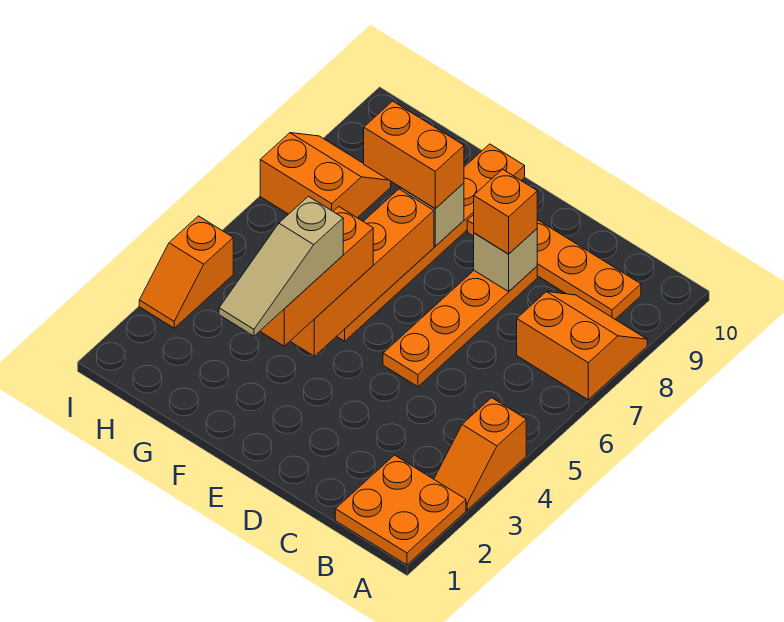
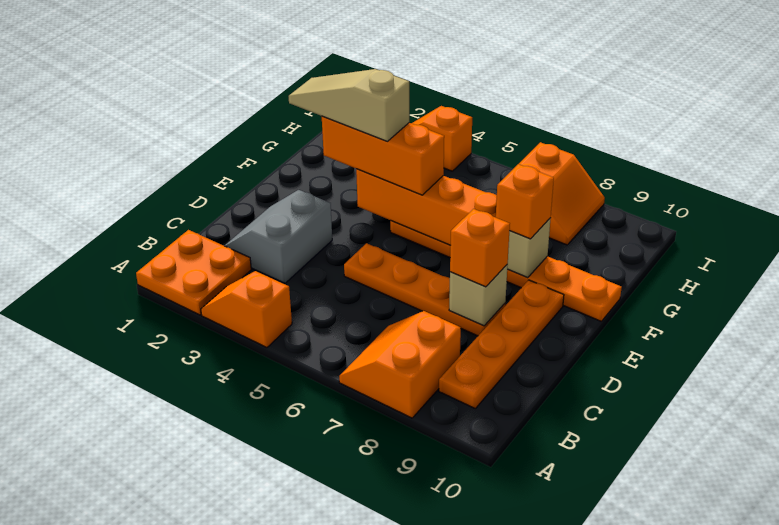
orange 2x2 slope [517,292,647,400] -> orange 2x2 slope turned to [339,311,461,418]
none -> grey 2x2 slope [225,190,332,283]
orange 1x2 brick [364,101,464,209] -> orange 1x1 brick [496,164,554,239]

